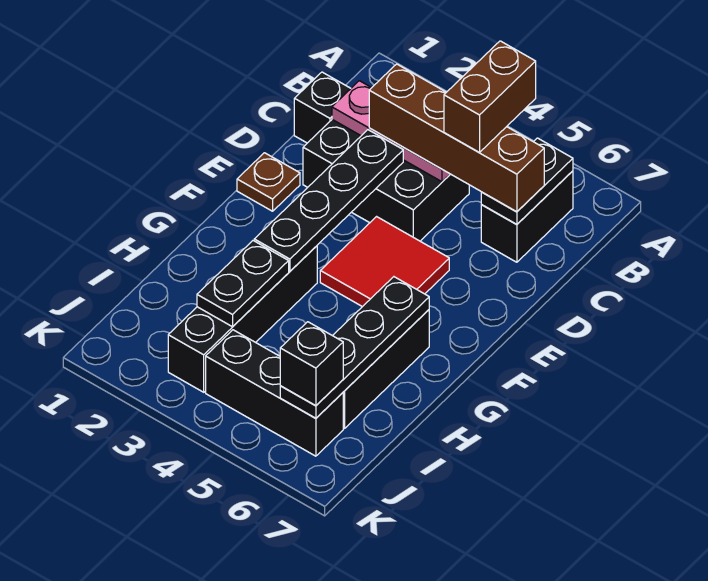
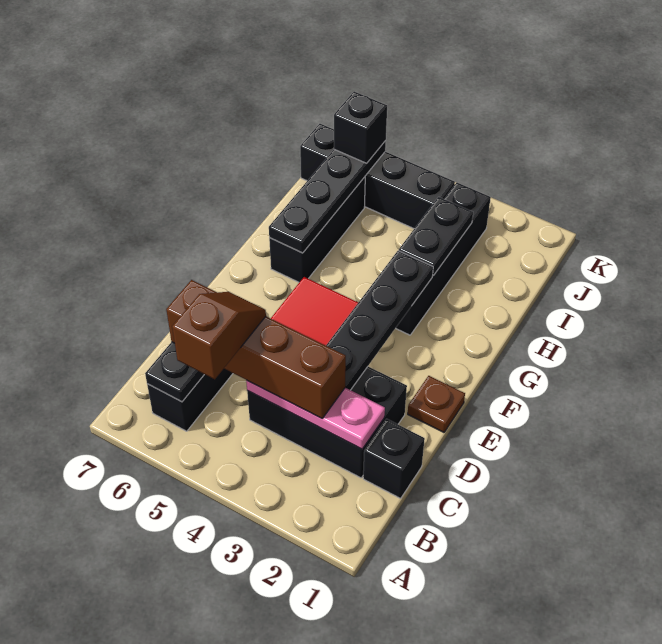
brown 1x2 brick [444,41,536,152] -> brown 1x2 slope [172,292,266,379]
black 1x3 brick [206,330,343,456] -> black 1x4 brick [300,124,455,229]

